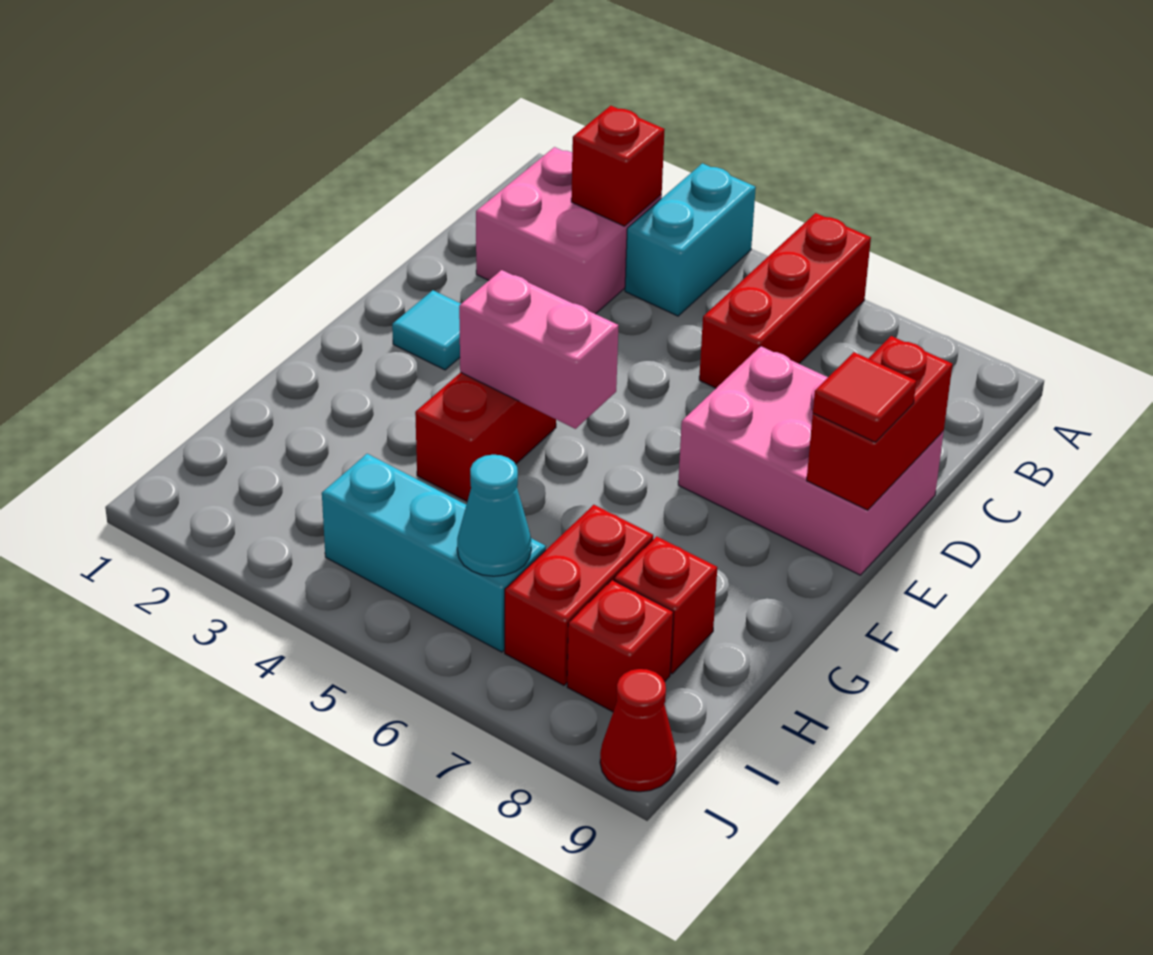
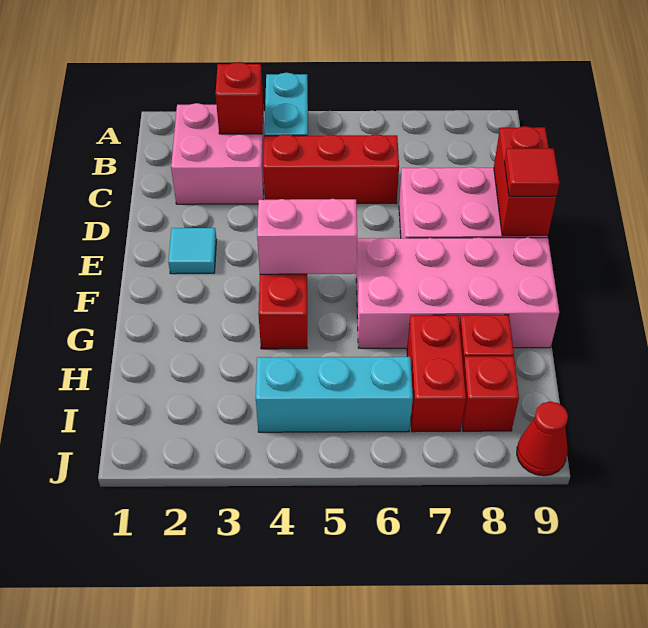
red 1x3 brick [699,213,871,388] -> red 1x3 brick turned to [263,134,399,203]
none -> pink 2x4 brick [356,237,559,348]
cyan 1x1 cone [457,455,531,576] -> none

